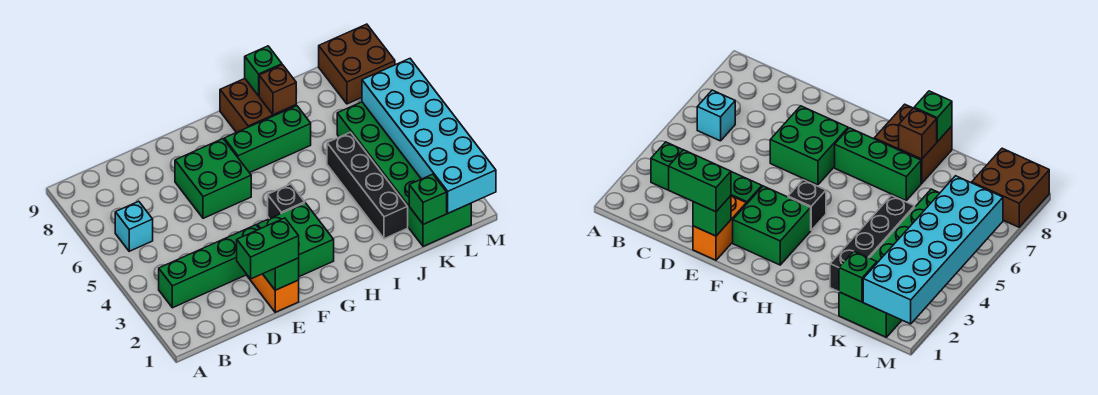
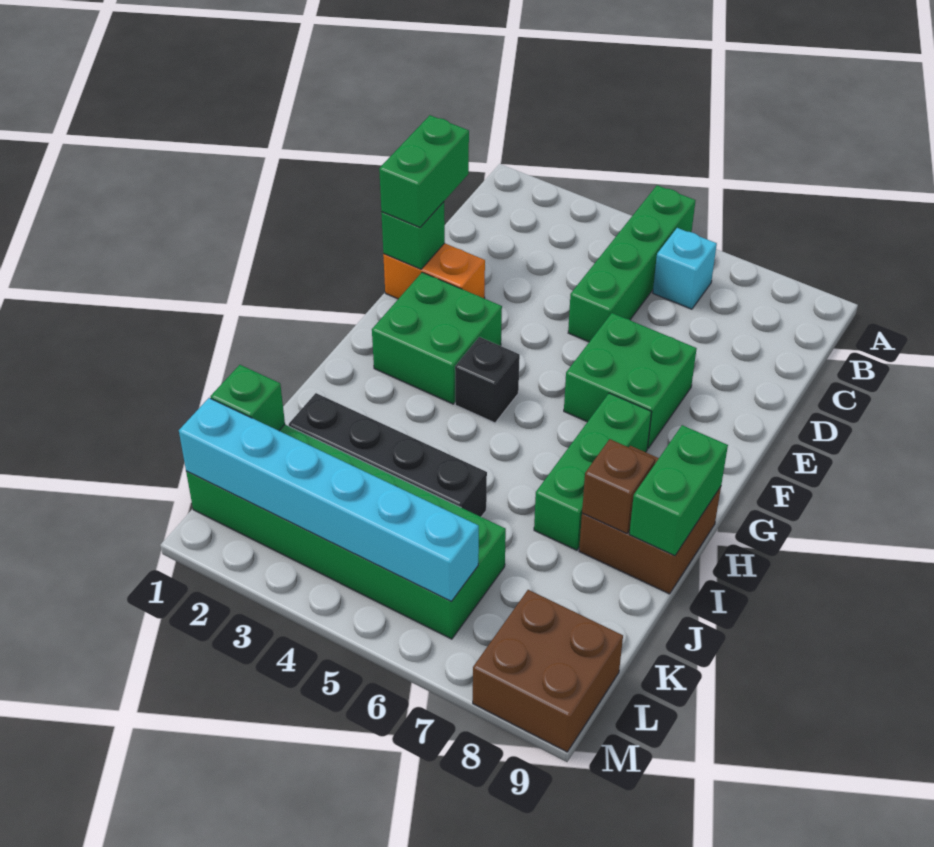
green 1x4 brick [159,225,259,308] -> green 1x4 brick moved to [568,185,696,342]
green 1x1 brick [245,46,282,96] -> green 1x2 brick [629,425,728,556]
cyan 2x6 brick [362,59,496,213] -> cyan 1x6 brick [179,398,479,601]

